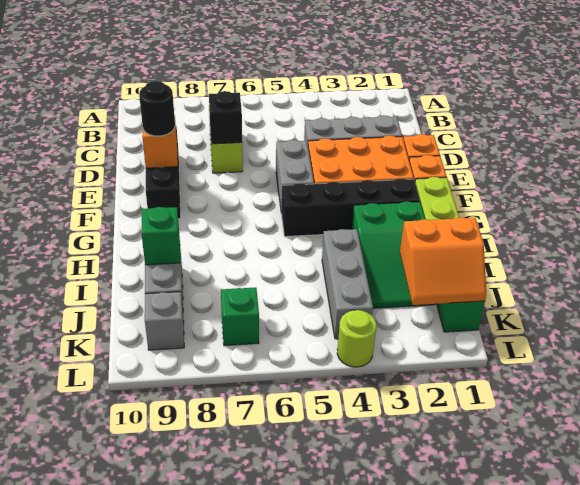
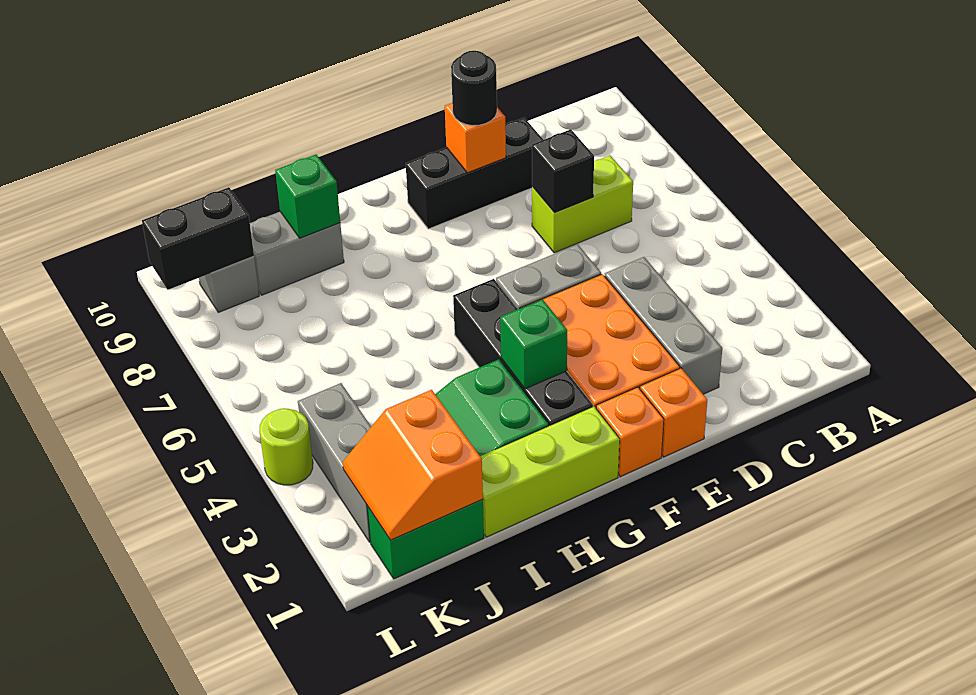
grey 1x3 brick [322,229,373,339] -> grey 1x3 brick turned to [298,383,371,542]
green 1x1 brick [221,287,259,346] -> green 1x1 brick moved to [500,299,567,389]
none -> black 1x2 brick [142,187,254,290]

